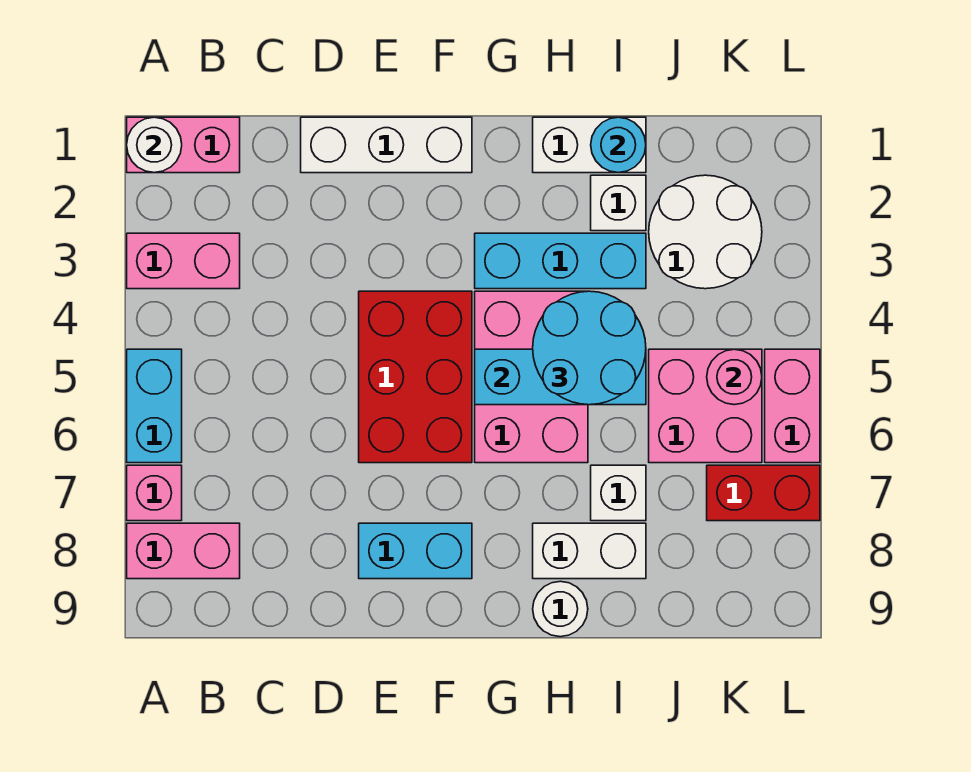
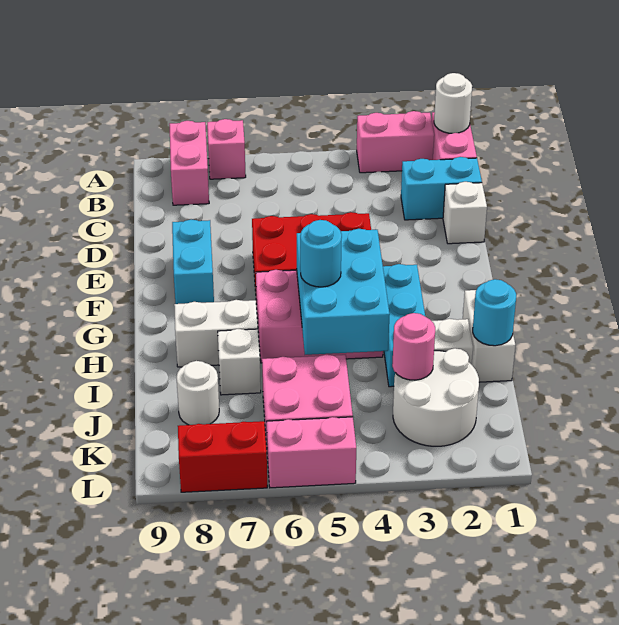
pink 1x2 brick [127,233,240,289] -> pink 1x2 brick turned to [357,111,434,173]
cyan 1x2 brick [127,349,182,463] -> cyan 1x2 brick moved to [401,157,482,220]
white 1x3 brick [301,117,472,173] -> white 1x1 brick [443,182,487,244]
cyan 1x3 brick [475,349,646,405] -> cyan 2x3 brick [297,229,390,355]
cyan 2x2 round brick [533,291,646,405] -> cyan 1x1 round brick [300,220,342,287]
white 1x2 brick [533,523,646,579] -> white 1x2 brick turned to [174,300,258,367]
white 1x1 round brick [533,581,588,637] -> white 1x1 round brick moved to [177,361,219,425]
pink 1x1 round brick [707,349,762,405] -> pink 1x1 round brick moved to [392,313,435,380]
red 1x2 brick [707,465,820,521] -> red 1x2 brick turned to [178,421,267,492]

